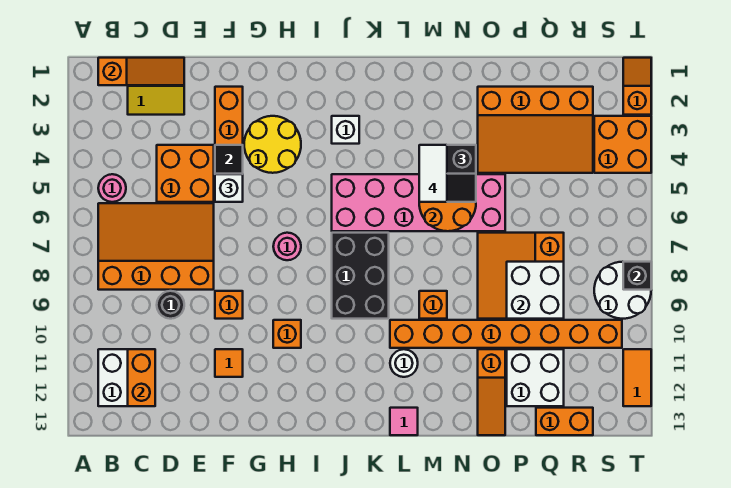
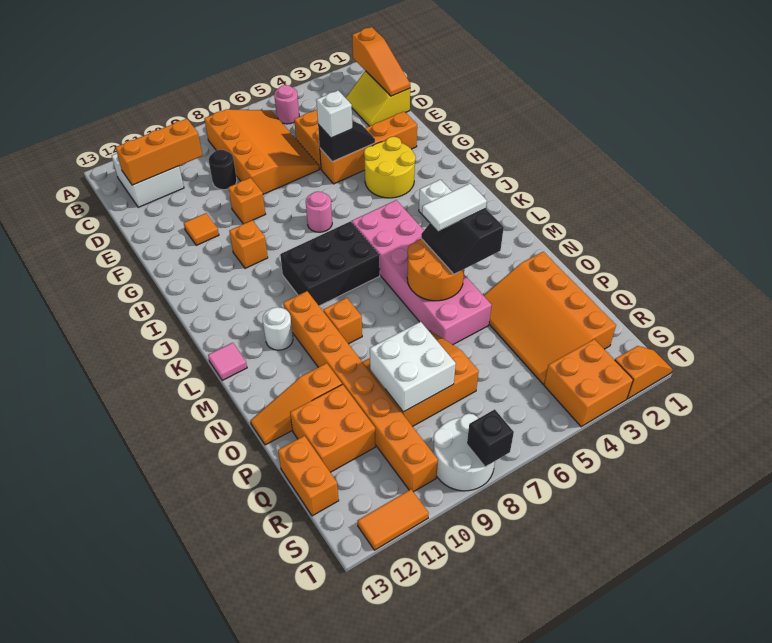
orange 1x2 brick [128,349,155,406] -> orange 1x3 brick [115,119,203,185]
white 2x2 brick [507,349,564,406] -> orange 2x2 brick [290,384,376,472]

